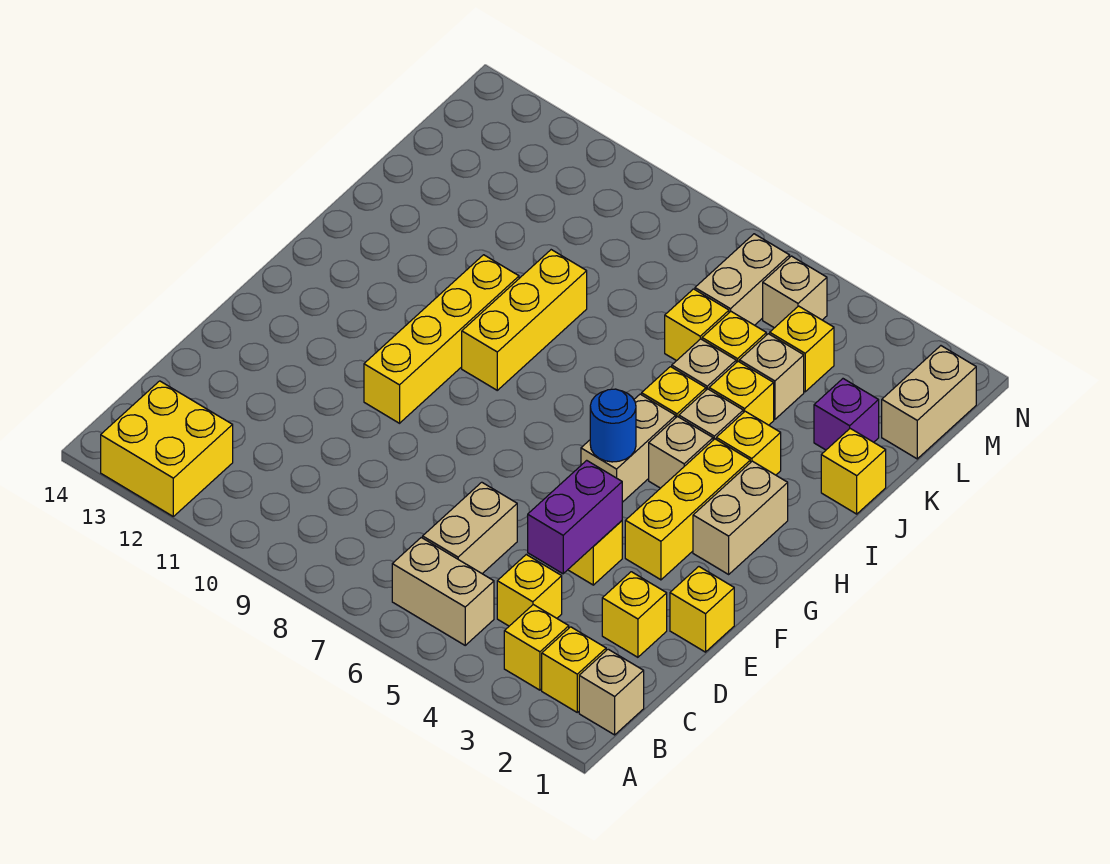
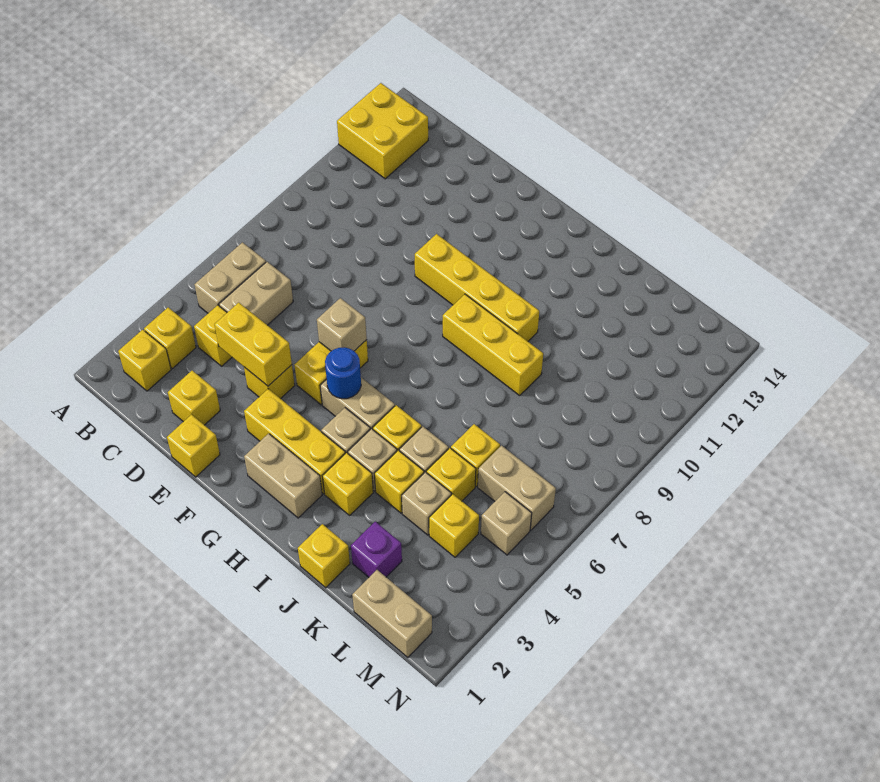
tan 1x1 brick [579,649,644,735] -> tan 1x1 brick moved to [317,298,367,351]
tan 1x2 brick [423,482,517,574] -> tan 1x2 brick turned to [219,262,293,325]
purple 1x2 brick [528,460,622,574] -> yellow 1x2 brick [214,303,292,386]
none -> yellow 1x2 brick [294,340,368,405]

